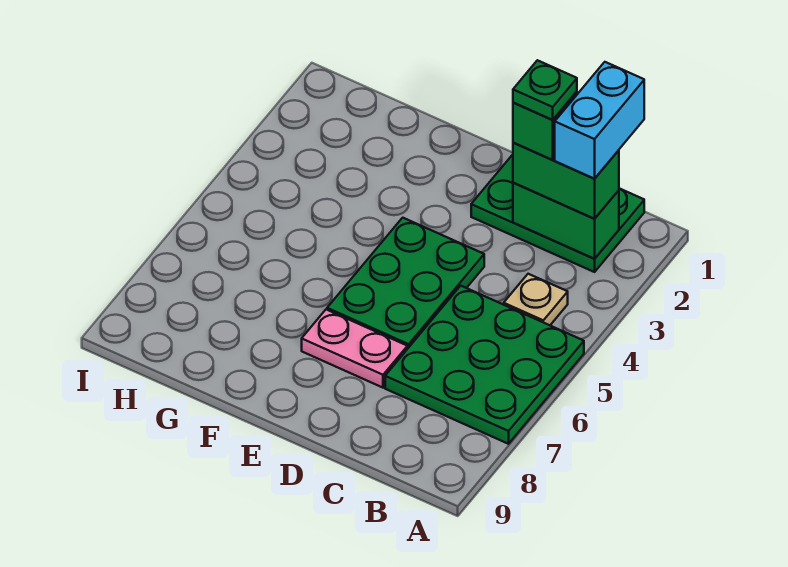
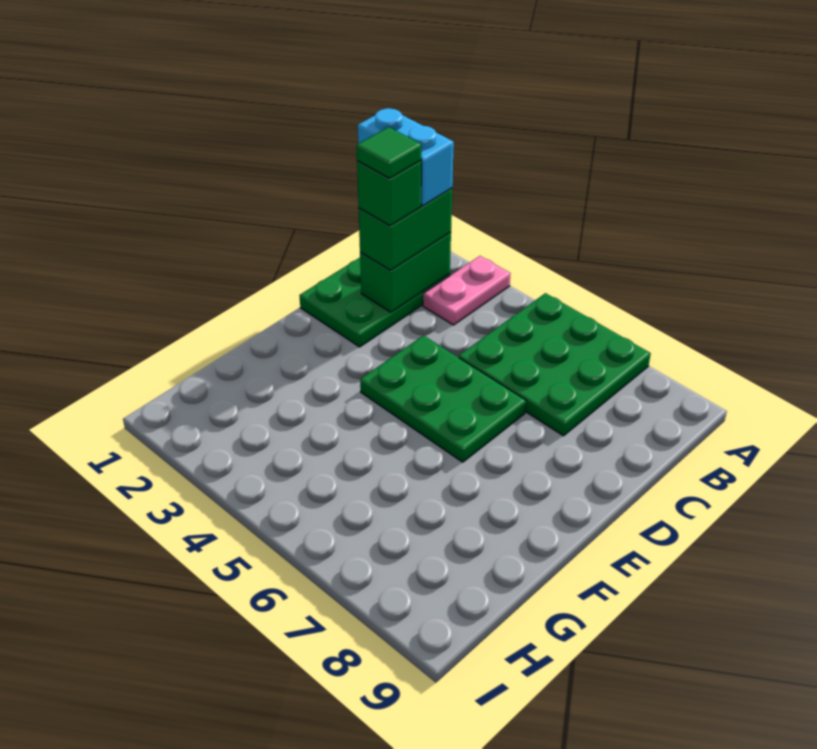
tan 1x1 plate [504,274,568,325] -> none
green 1x1 plate [513,60,577,120] -> green 1x1 tile [357,127,422,178]
pink 1x2 plate [302,310,407,388] -> pink 1x2 plate moved to [423,256,511,325]

